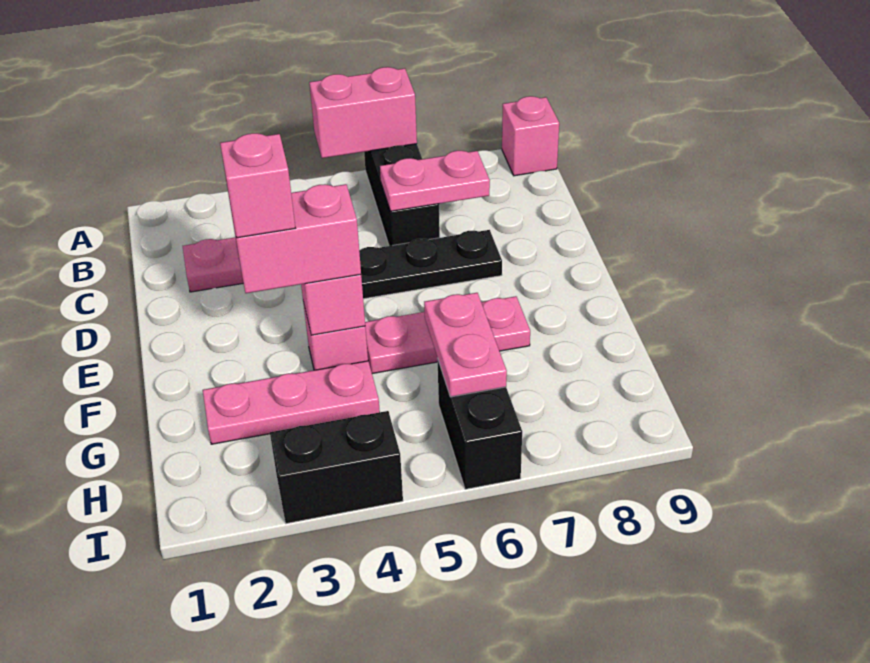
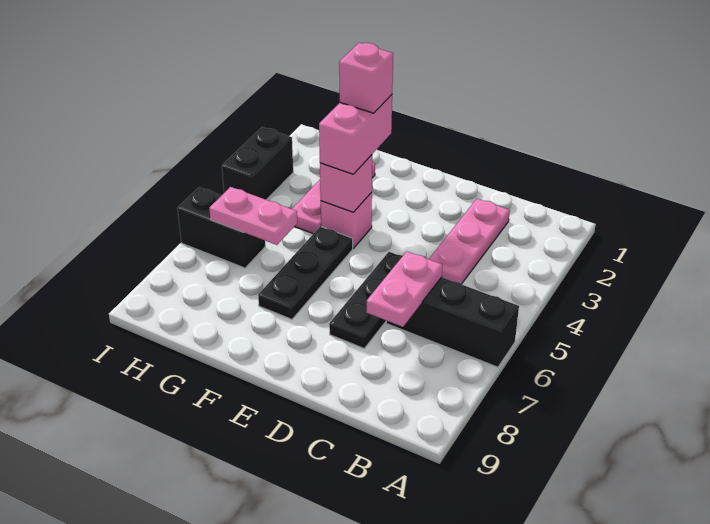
pink 1x2 brick [309,67,417,158] -> none
pink 1x1 brick [502,96,559,176] -> none
pink 1x3 plate [365,296,530,374] -> black 1x3 plate [258,226,353,319]

